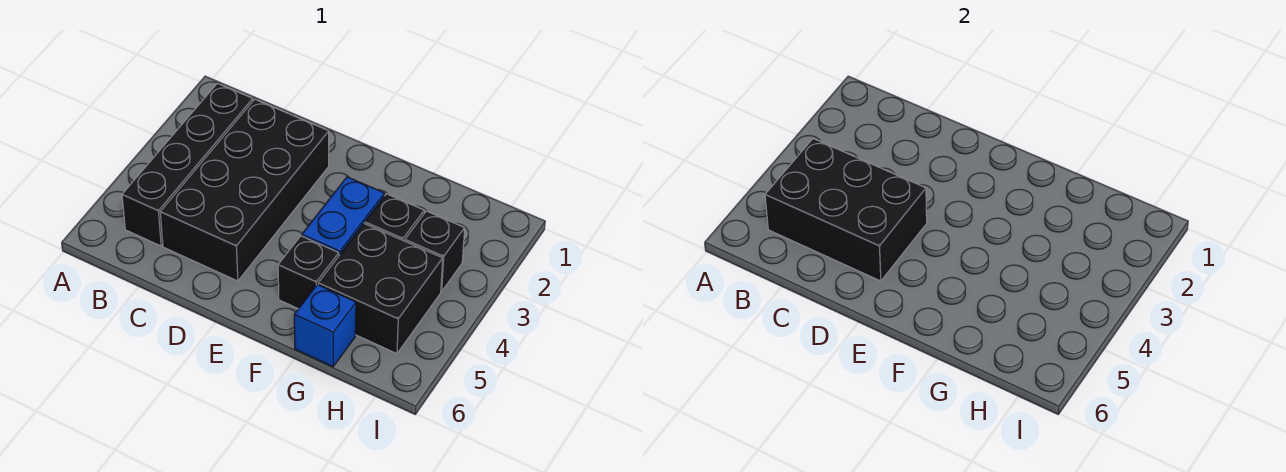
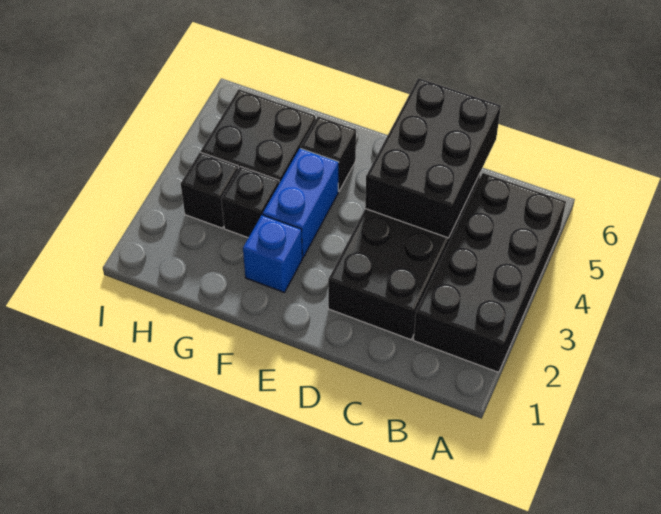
black 1x4 brick [122,83,253,246] -> black 2x4 brick [413,173,566,372]
black 2x3 brick [765,139,927,281] -> black 2x3 brick turned to [365,78,501,238]
blue 1x1 brick [294,284,356,367] -> blue 1x1 brick moved to [243,215,302,293]

